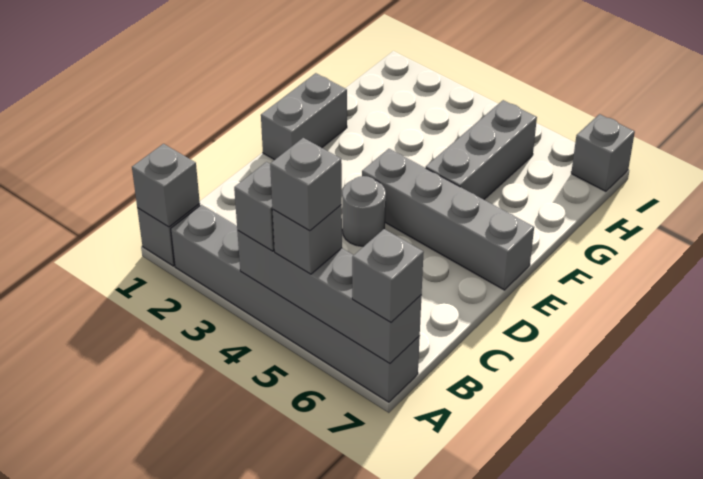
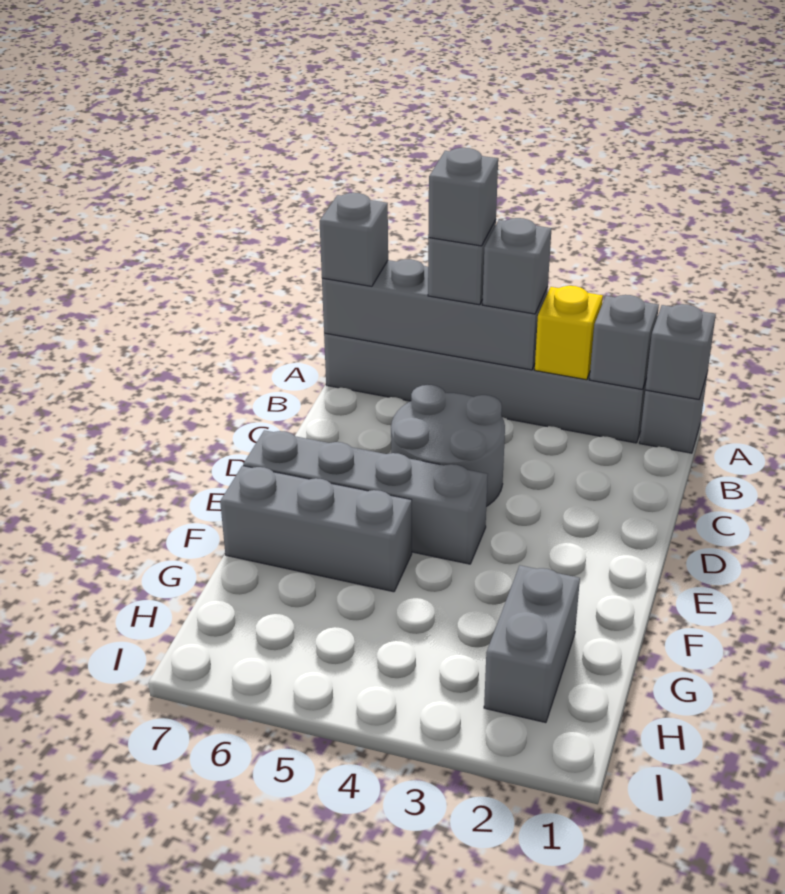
none -> yellow 1x1 brick [535,286,603,380]
grey 1x1 round brick [342,176,386,246] -> grey 2x2 round brick [391,385,505,507]
grey 1x2 brick [261,73,347,160] -> grey 1x2 brick moved to [484,565,580,723]
grey 1x3 brick [426,100,537,199] -> grey 1x3 brick turned to [220,466,412,592]
grey 1x1 brick [571,114,635,191] -> grey 1x1 brick moved to [590,295,659,390]

